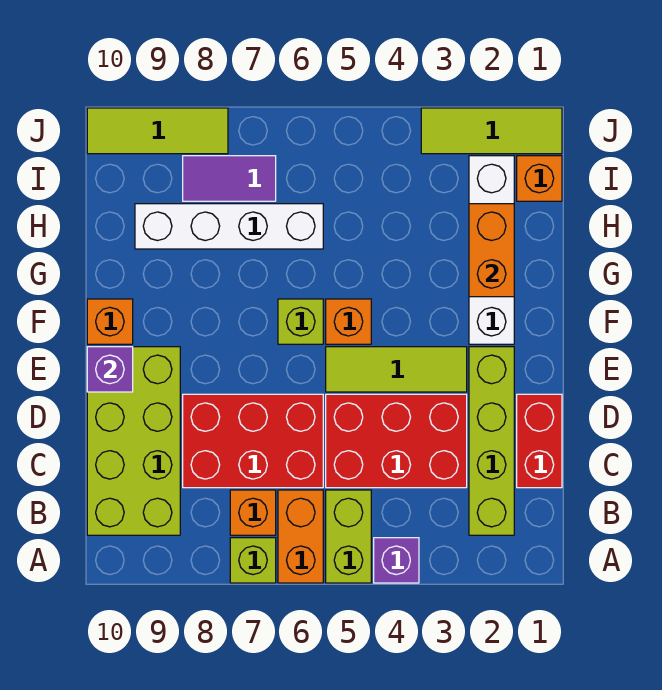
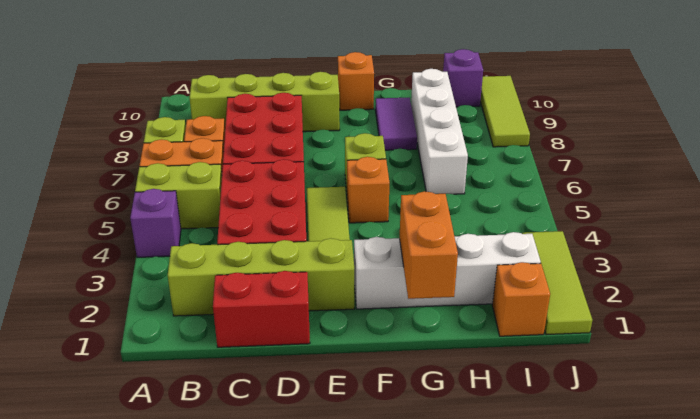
lime 2x4 brick [87,347,180,535] -> lime 1x4 brick [190,72,340,132]
purple 1x1 brick [87,347,133,392] -> purple 1x1 brick moved to [443,49,483,107]
orange 1x2 brick [469,204,514,297] -> orange 1x2 brick turned to [400,191,458,299]
purple 1x2 tile [183,156,276,201] -> purple 1x2 tile moved to [375,97,417,150]

